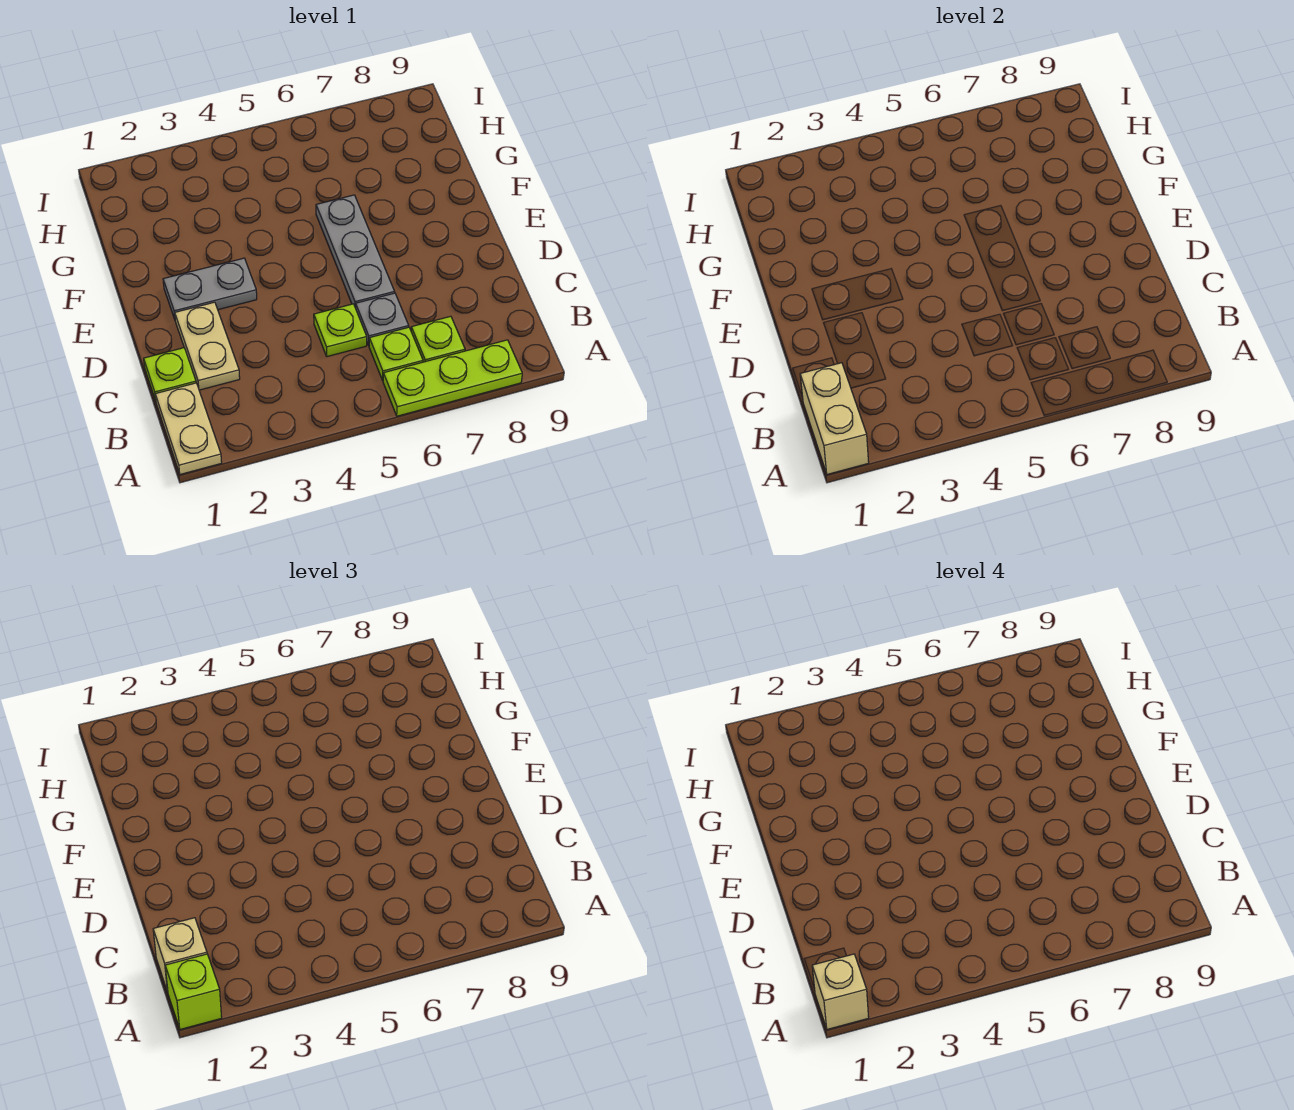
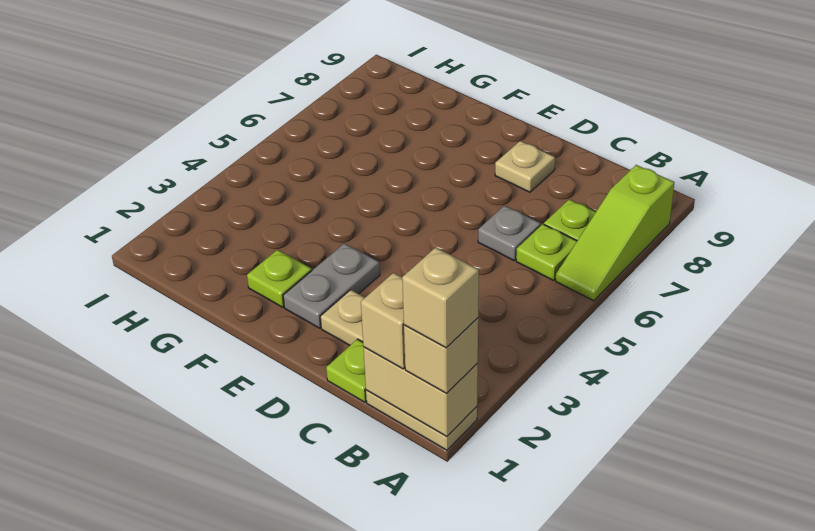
lime 1x1 brick [165,954,222,1029] -> tan 1x1 brick [404,318,478,394]
lime 1x3 plate [383,340,522,416] -> lime 1x3 slope [556,165,674,301]
lime 1x1 plate [314,304,367,356] -> lime 1x1 plate moved to [247,250,312,307]
grey 1x3 plate [316,195,395,308] -> none
none -> tan 1x1 plate [495,141,555,192]

